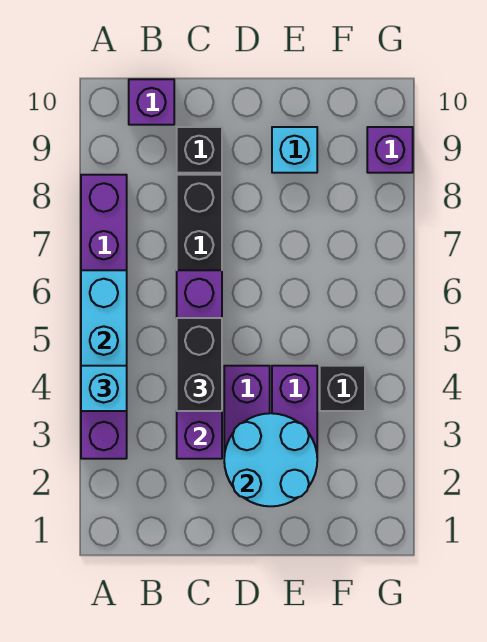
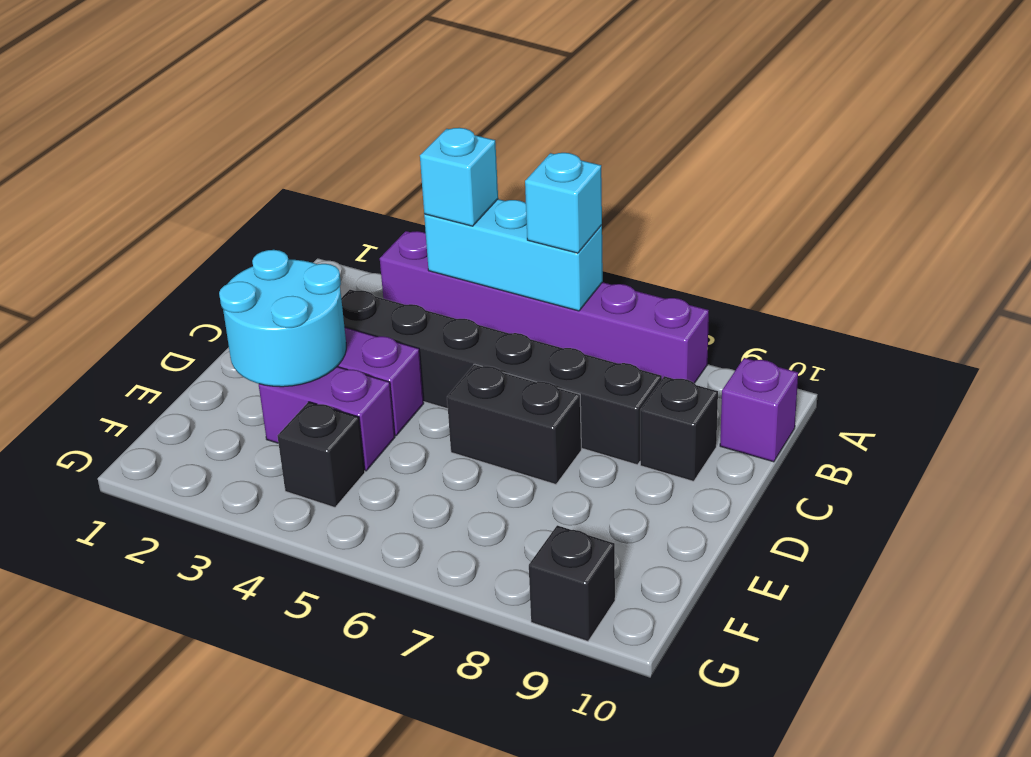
purple 1x4 brick [177,270,222,459] -> none
black 1x2 brick [177,318,222,411] -> black 1x2 brick moved to [447,364,581,484]
cyan 1x1 brick [272,127,317,173] -> cyan 1x1 brick moved to [525,153,602,253]
purple 1x1 brick [367,127,413,173] -> black 1x1 brick [529,525,615,641]

